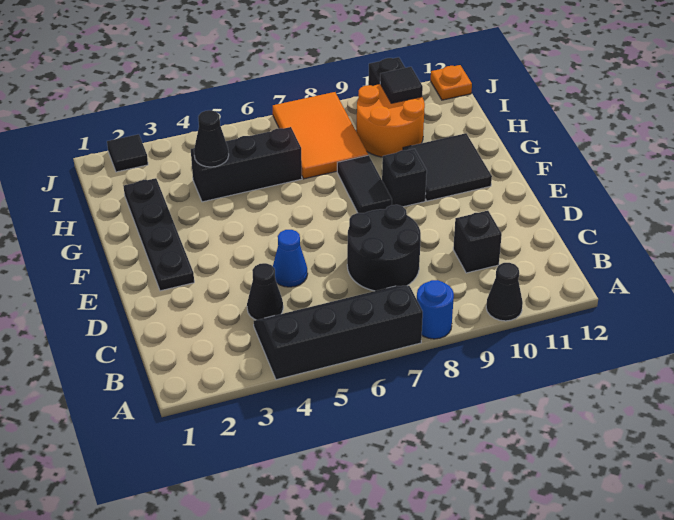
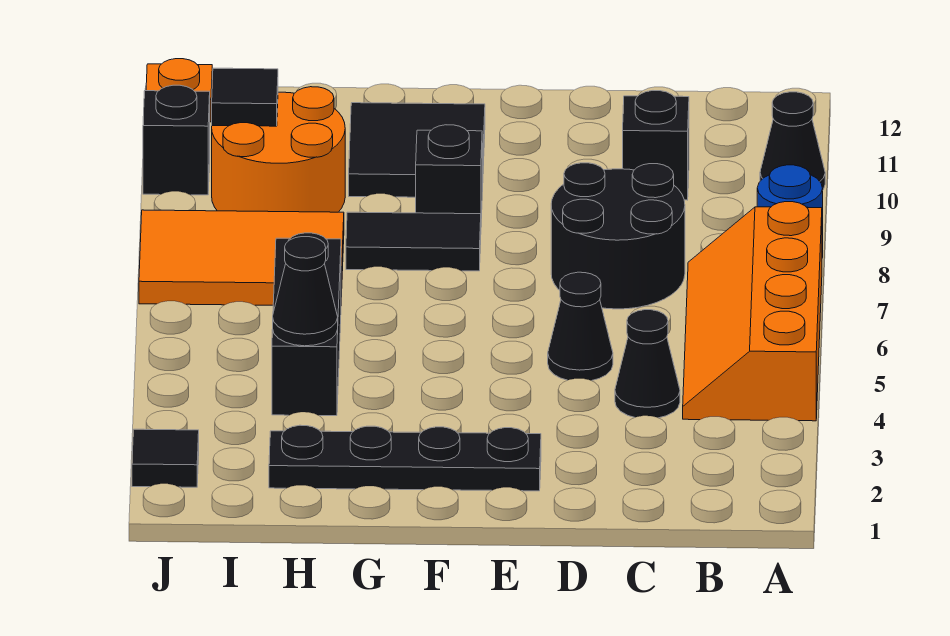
black 2x4 slope [254,286,423,380] -> orange 2x4 slope [683,202,822,421]
blue 1x1 cone [273,230,308,287] -> black 1x1 cone [548,272,613,381]

